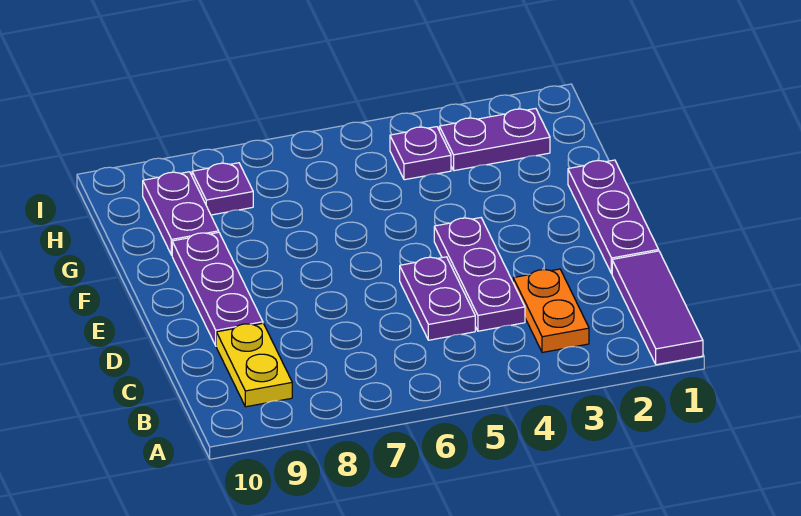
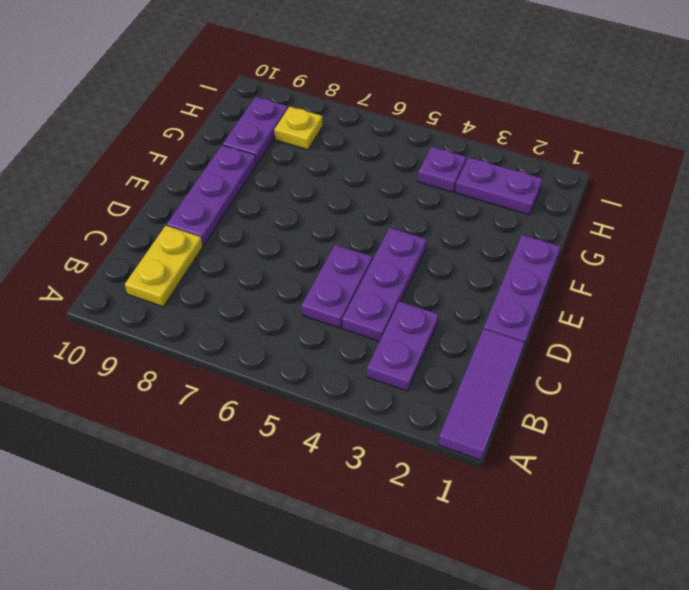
orange 1x2 plate [513,269,589,353] -> purple 1x2 plate [367,301,439,391]
purple 1x1 plate [192,163,253,215] -> yellow 1x1 plate [274,106,323,150]

